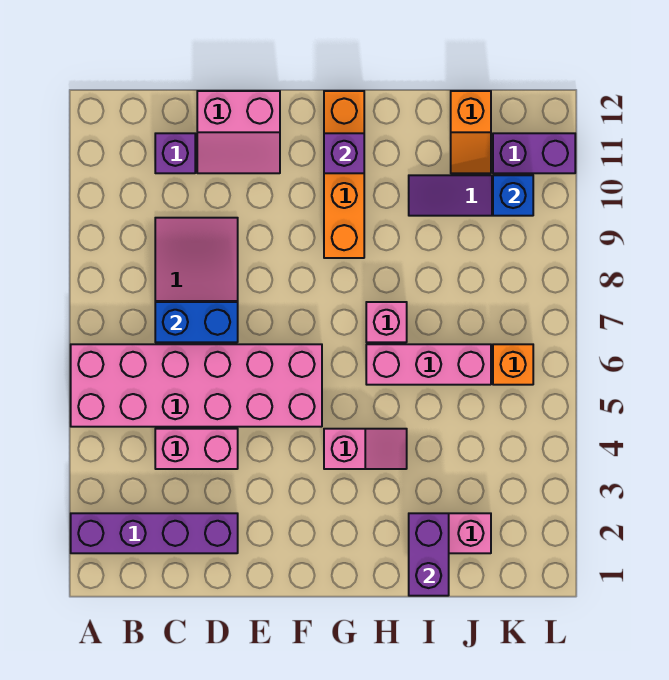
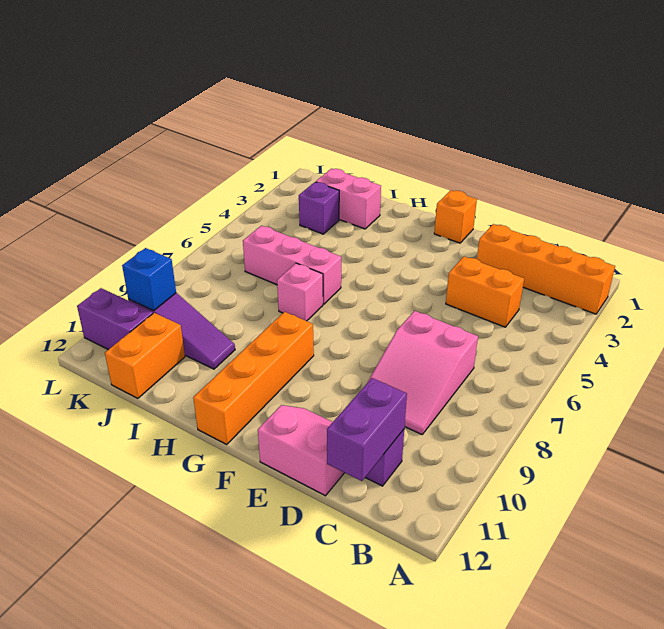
purple 1x4 brick [71,513,238,553] -> orange 1x4 brick [477,224,615,314]
pink 2x6 brick [71,344,322,427] -> none
pink 1x2 brick [155,429,238,469] -> orange 1x2 brick [446,256,524,327]
blue 1x2 brick [155,302,238,342] -> none
pink 1x2 slope [324,429,407,469] -> none
purple 1x1 brick [324,133,364,173] -> purple 1x1 brick moved to [299,182,339,234]
purple 1x2 brick [409,513,449,596] -> purple 1x2 brick moved to [327,378,407,481]
orange 1x2 slope [451,91,491,173] -> orange 1x2 brick [105,313,185,398]
orange 1x1 brick [493,344,533,385] -> orange 1x1 brick moved to [434,190,477,243]

